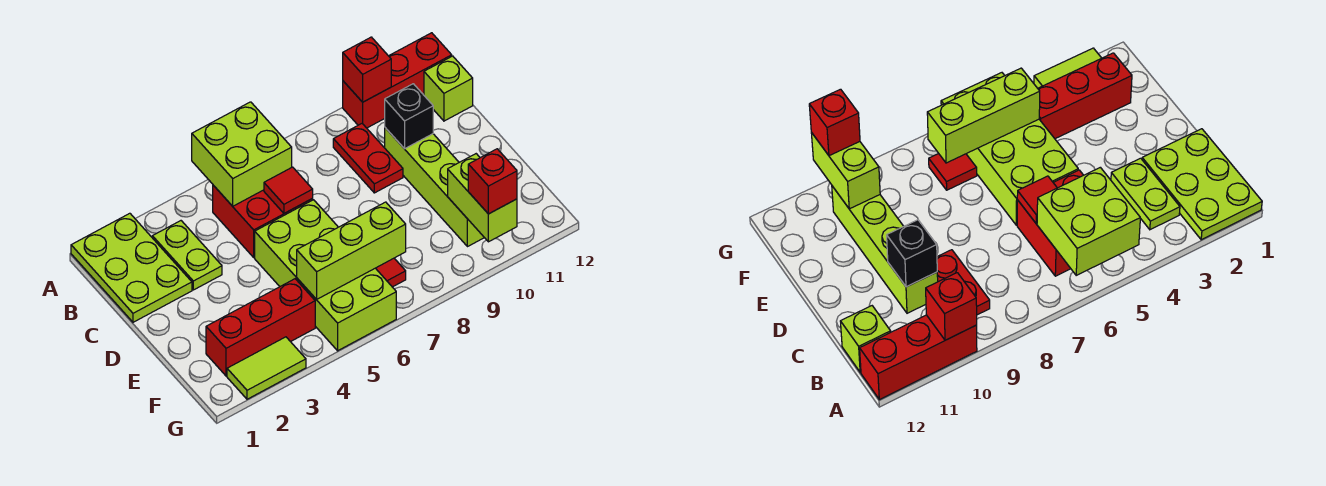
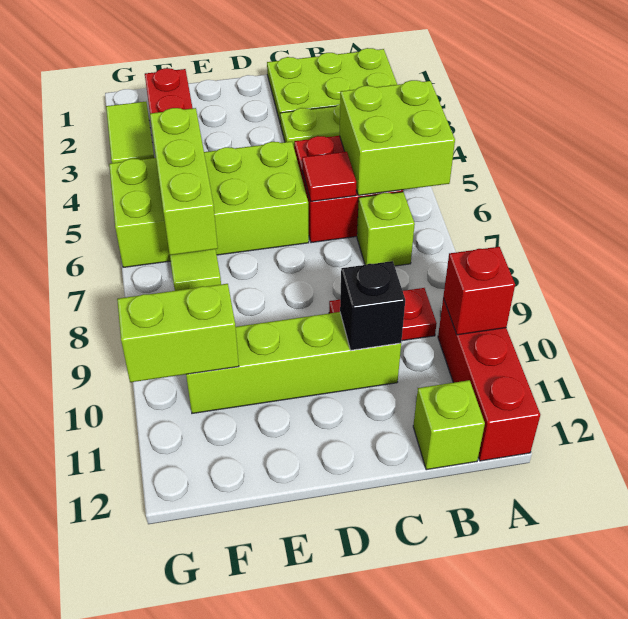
none -> lime 1x1 brick [357,192,415,266]
red 1x1 tile [376,258,406,287] -> lime 1x1 tile [170,249,221,291]
red 1x1 brick [468,149,517,214] -> none

